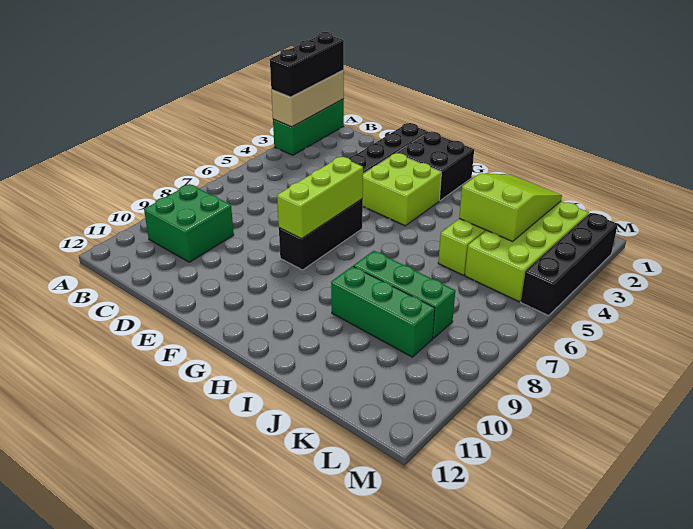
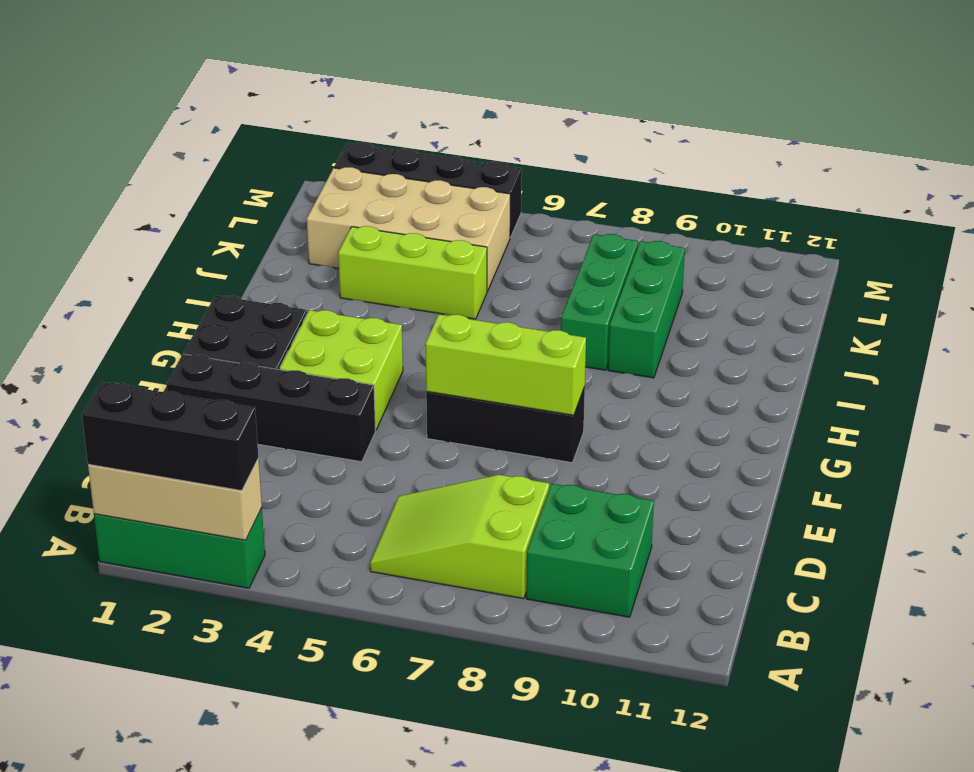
lime 2x3 slope [459,174,562,242] -> lime 2x3 slope moved to [370,475,549,599]
lime 2x4 brick [465,201,589,302] -> tan 2x4 brick [307,167,510,291]

